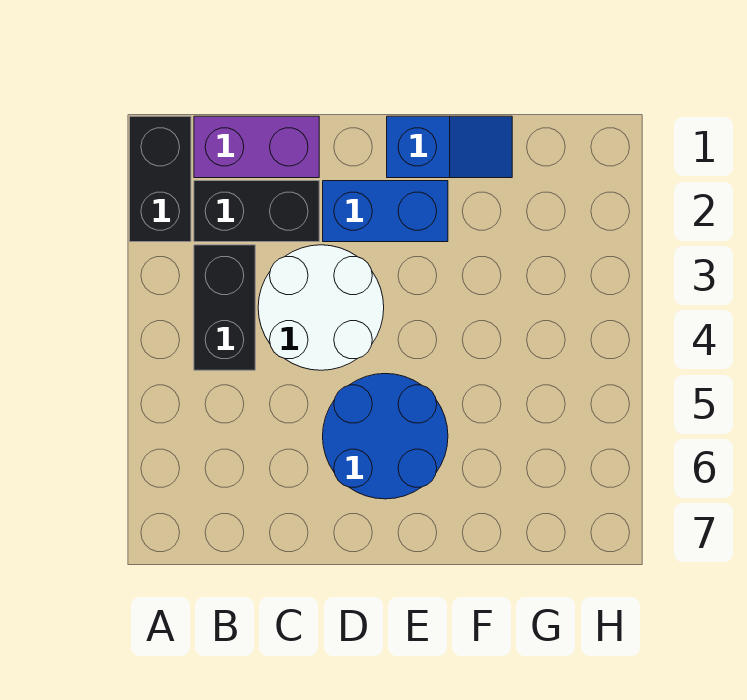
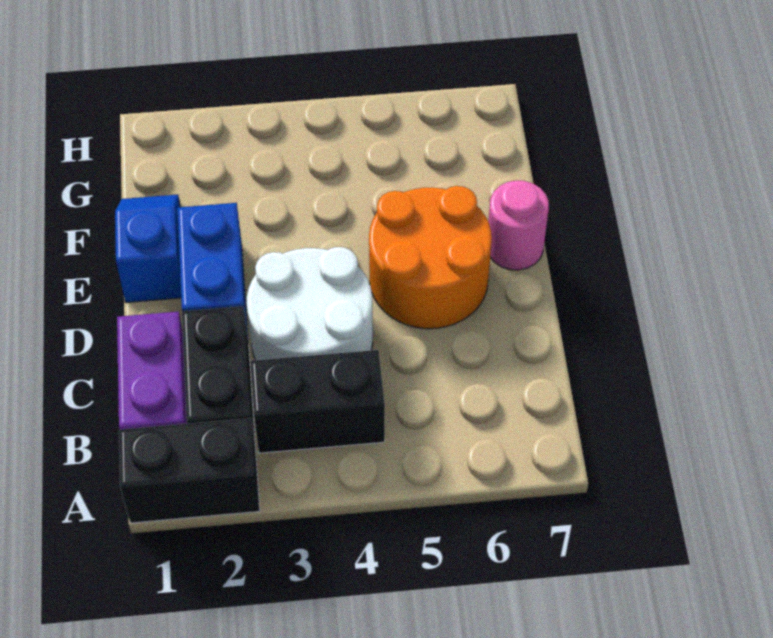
blue 2x2 round brick [323,374,448,499] -> orange 2x2 round brick [369,186,492,329]
none -> pink 1x1 round brick [488,181,549,270]

